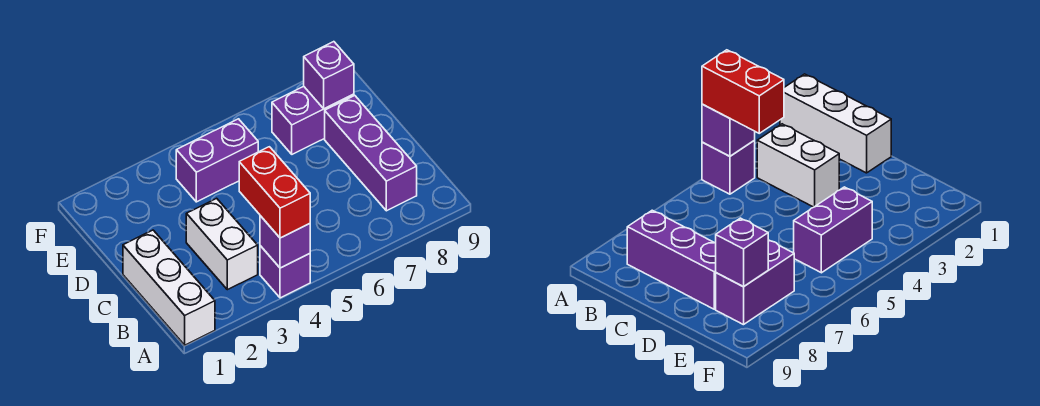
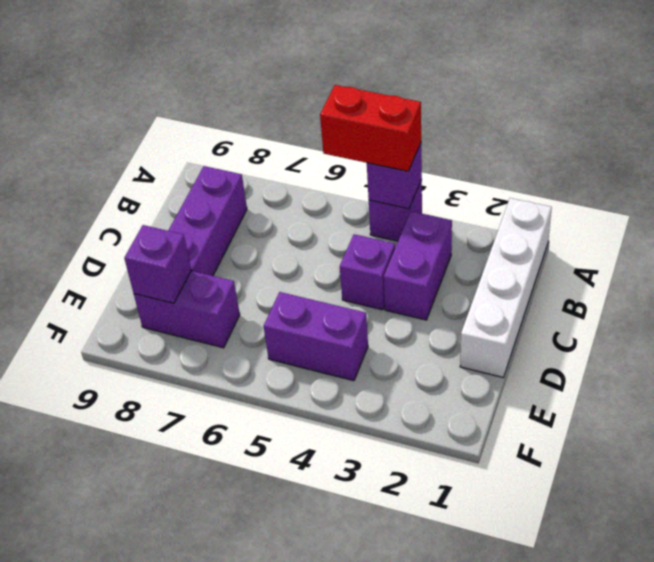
white 1x3 brick [123,230,215,345] -> white 1x4 brick [460,198,552,377]
red 1x2 brick [239,147,310,238] -> red 1x2 brick turned to [320,85,421,171]
white 1x2 brick [186,198,258,290] -> purple 1x2 brick [384,211,452,320]
none -> purple 1x1 brick [340,234,395,310]

